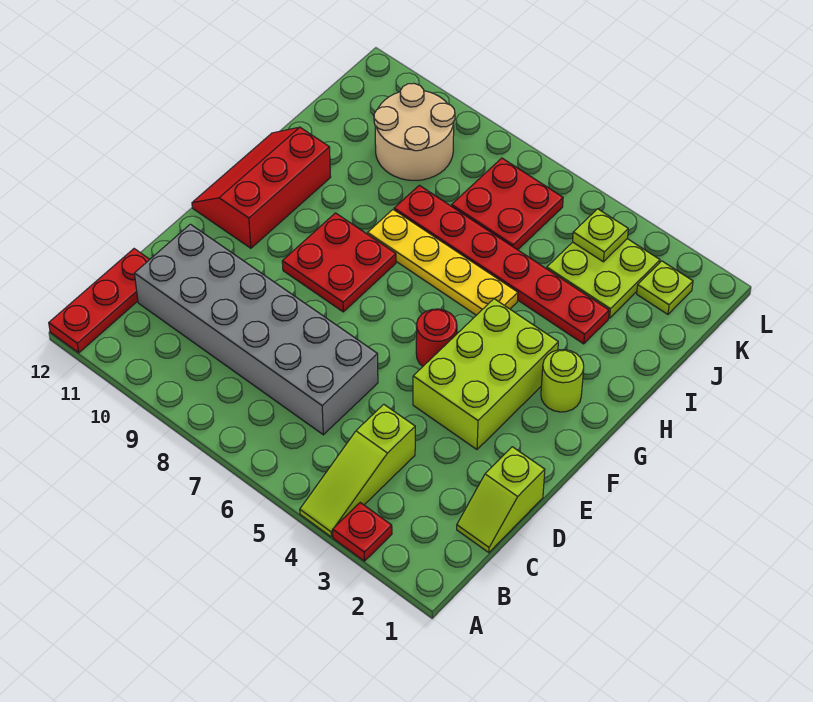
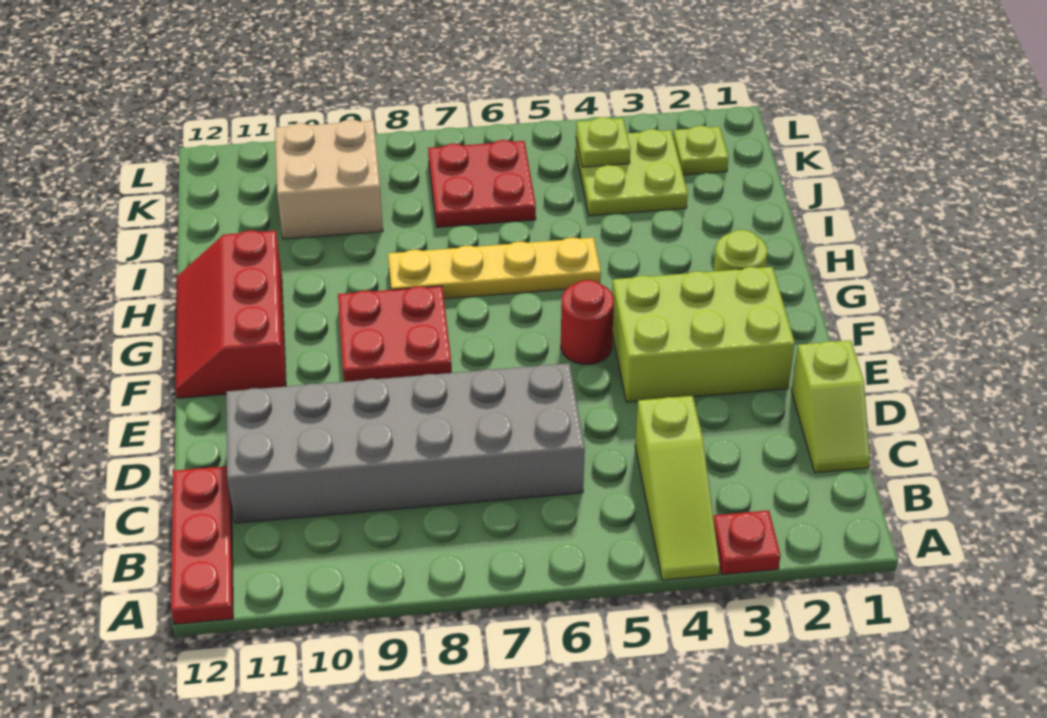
lime 2x3 brick [413,299,558,449] -> lime 2x3 brick turned to [612,267,795,402]
red 1x6 plate [394,185,609,344] -> none
tan 2x2 round brick [374,84,455,180] -> tan 2x2 brick [275,120,383,239]

